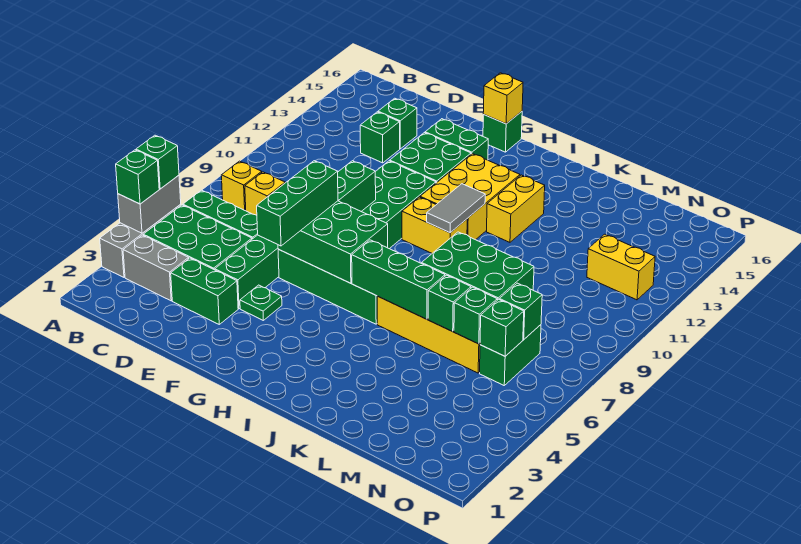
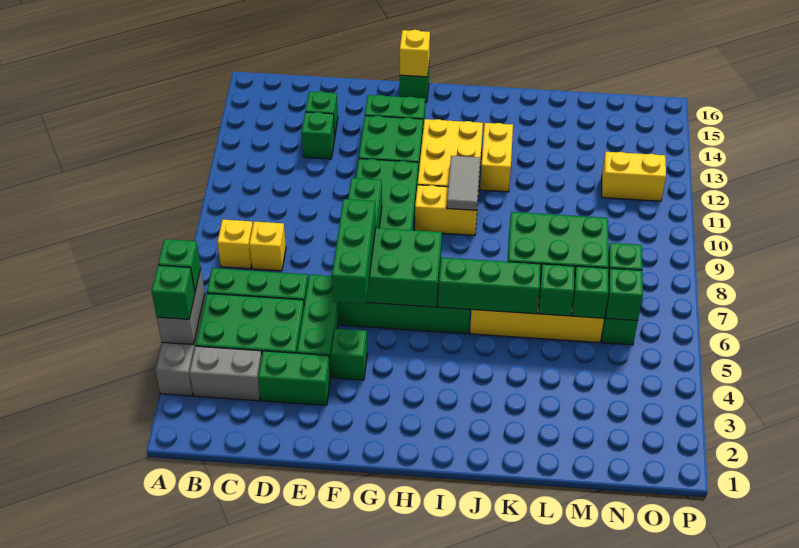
green 1x1 plate [240,285,282,320] -> green 1x1 brick [331,329,367,380]

